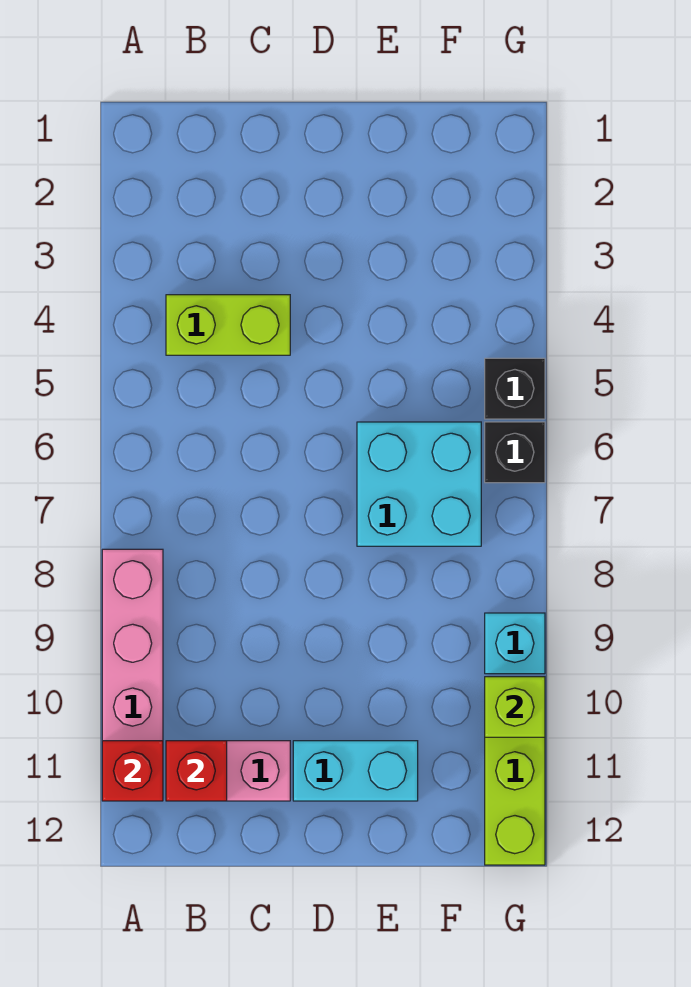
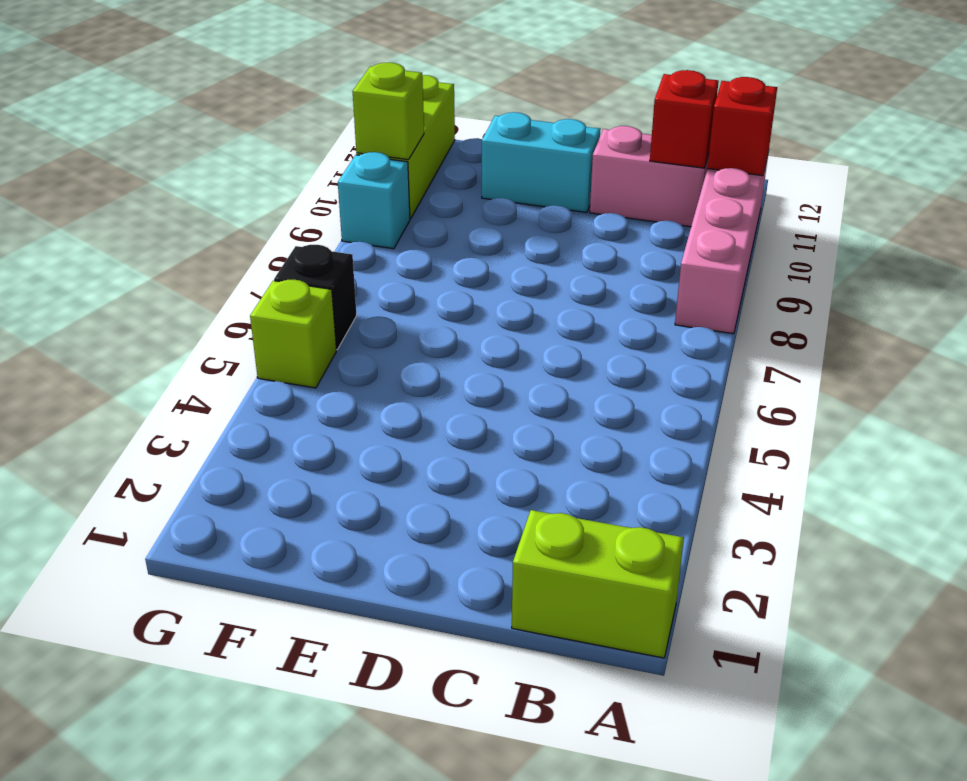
lime 1x2 brick [166,295,290,355] -> lime 1x2 brick moved to [512,510,684,658]
cyan 2x2 brick [357,422,481,546] -> none
black 1x1 brick [485,358,545,419] -> lime 1x1 brick [250,279,336,388]

